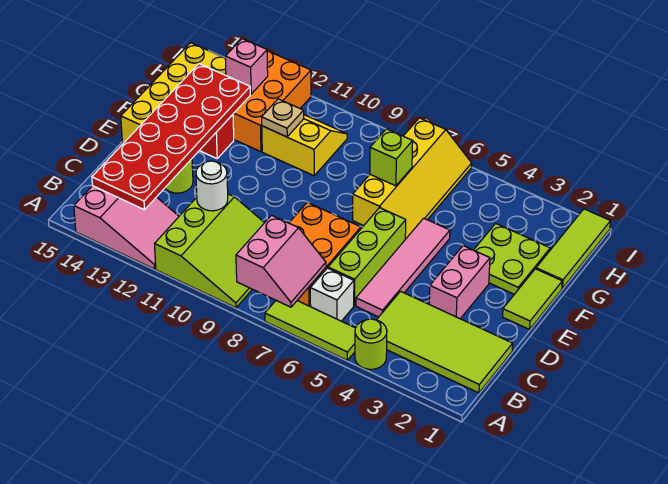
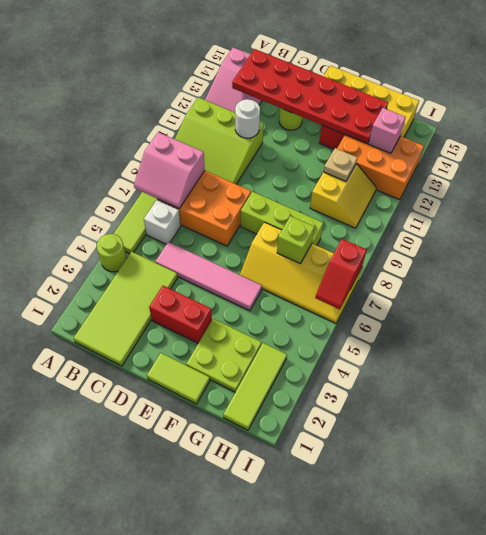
lime 1x3 brick [328,208,406,306] -> lime 1x3 brick moved to [241,192,323,246]
pink 1x2 brick [429,246,490,319] -> red 1x2 brick [149,286,212,343]
lime 1x3 tile [536,209,610,288] -> lime 1x3 tile turned to [223,343,287,430]
none -> red 1x2 slope [315,239,367,309]

